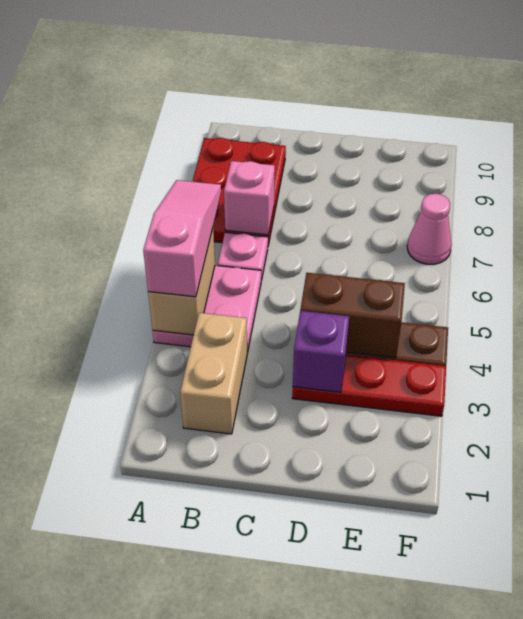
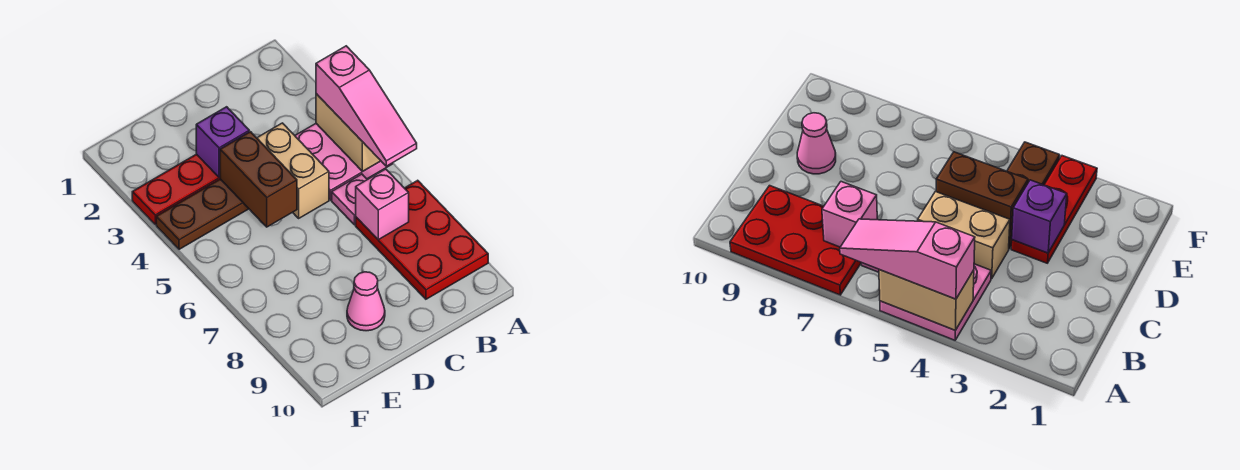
tan 1x2 brick [180,313,247,434] -> tan 1x2 brick moved to [257,123,329,218]
brown 1x2 brick [300,273,405,358] -> brown 1x2 brick turned to [220,132,297,227]
pink 1x1 cone [407,194,452,264] -> pink 1x1 cone moved to [347,272,385,331]

